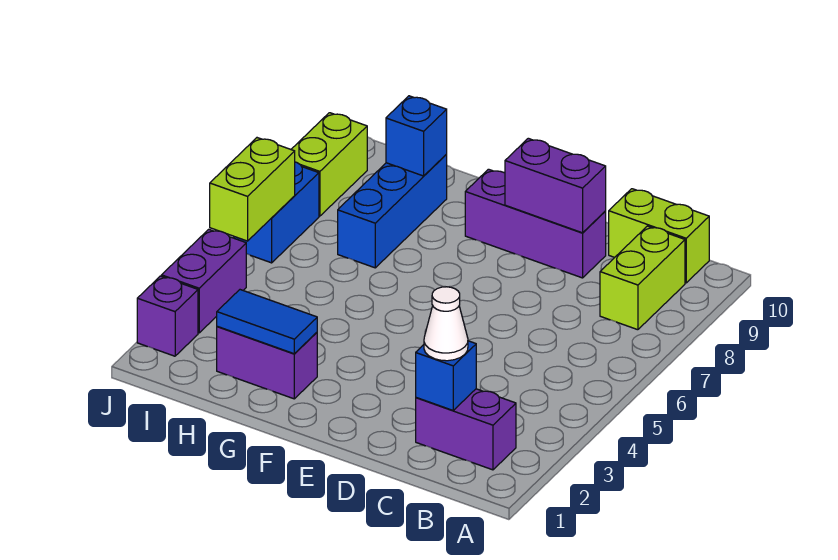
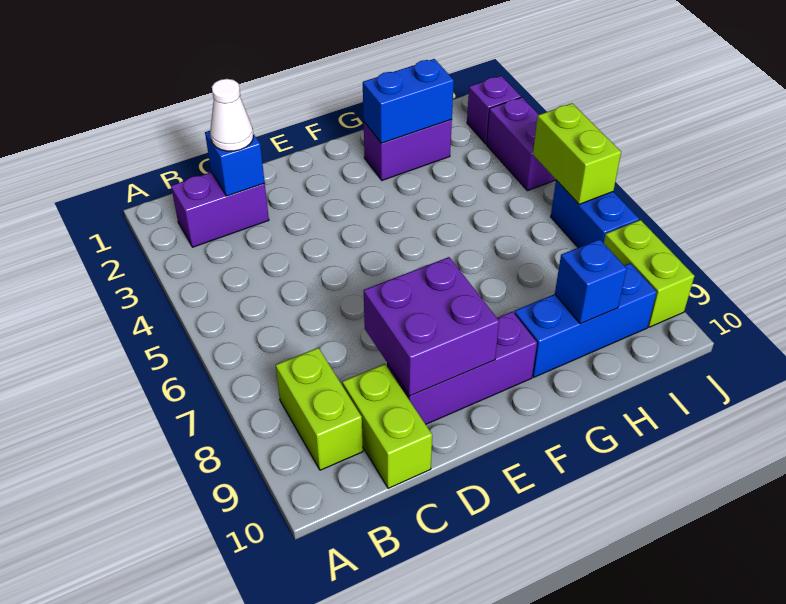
lime 1x2 brick [609,189,709,283] -> lime 1x2 brick turned to [342,364,432,488]
purple 1x2 brick [505,138,606,233] -> purple 2x2 brick [364,257,499,396]
blue 1x2 tile [217,290,317,354] -> blue 1x2 brick [363,59,454,143]
blue 1x3 brick [338,155,447,268] -> blue 1x3 brick turned to [514,263,657,377]

